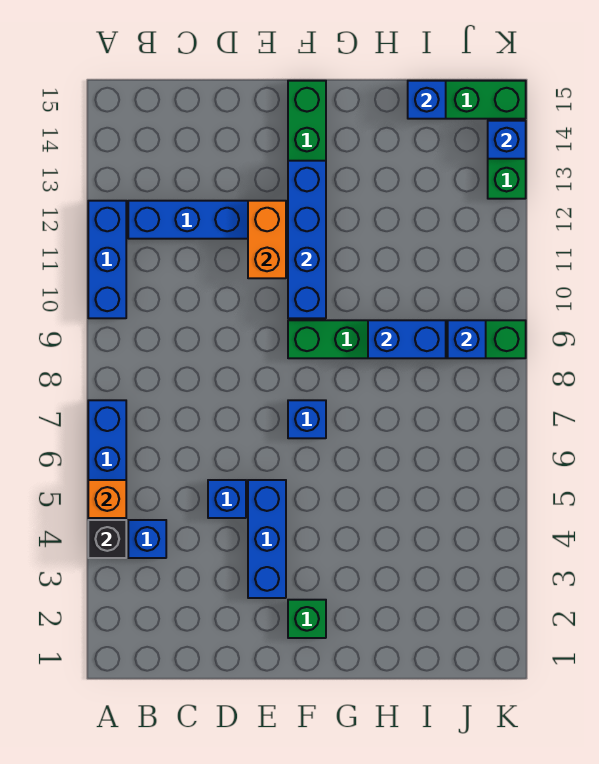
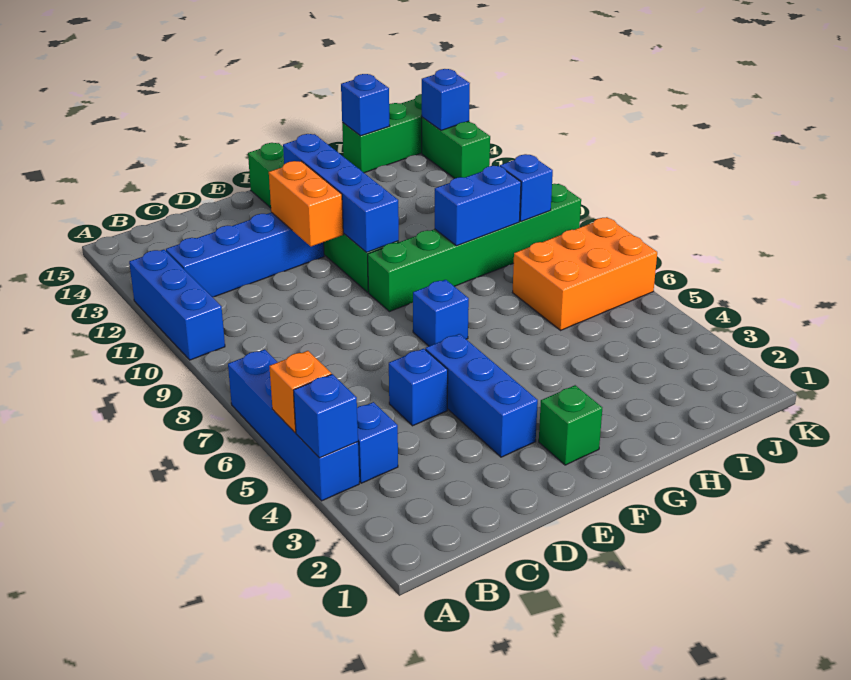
black 1x1 brick [88,520,126,558] -> blue 1x1 brick [293,374,358,458]
none -> orange 2x3 brick [513,217,657,330]

